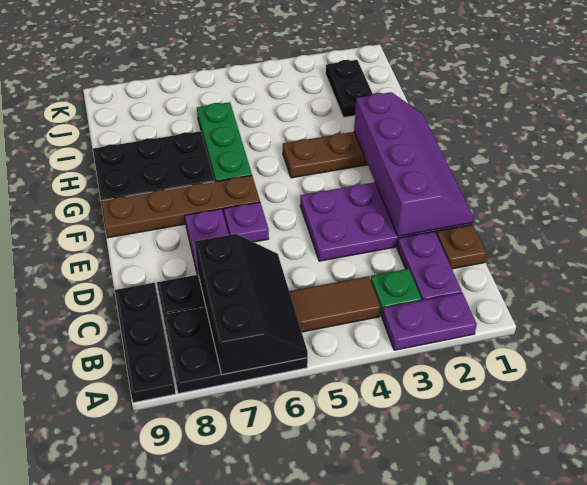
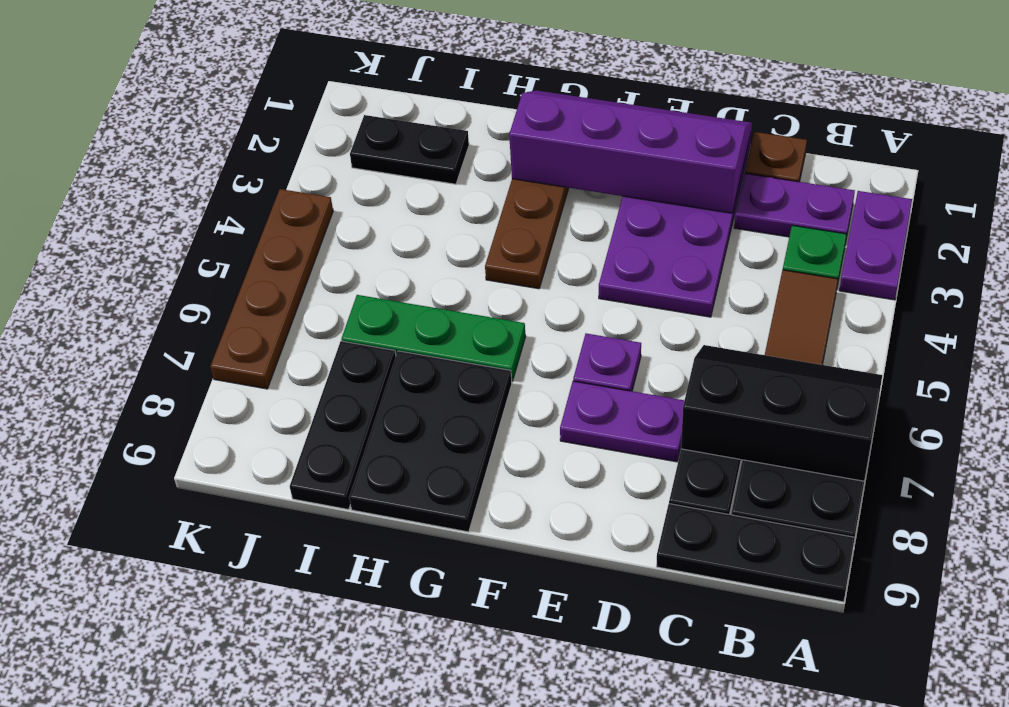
brown 1x4 plate [101,175,260,238] -> brown 1x4 plate moved to [210,189,333,389]
none -> black 1x3 plate [290,341,396,509]

